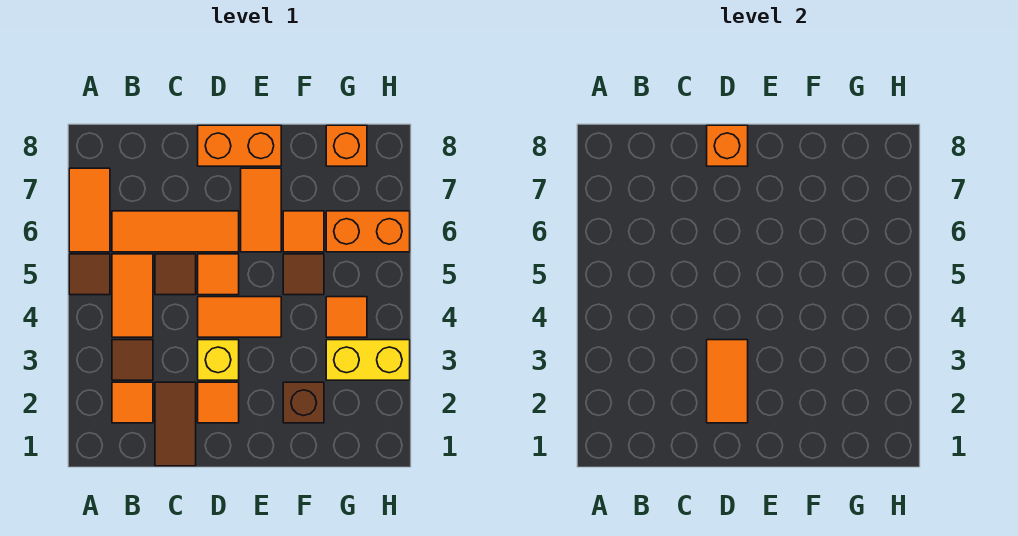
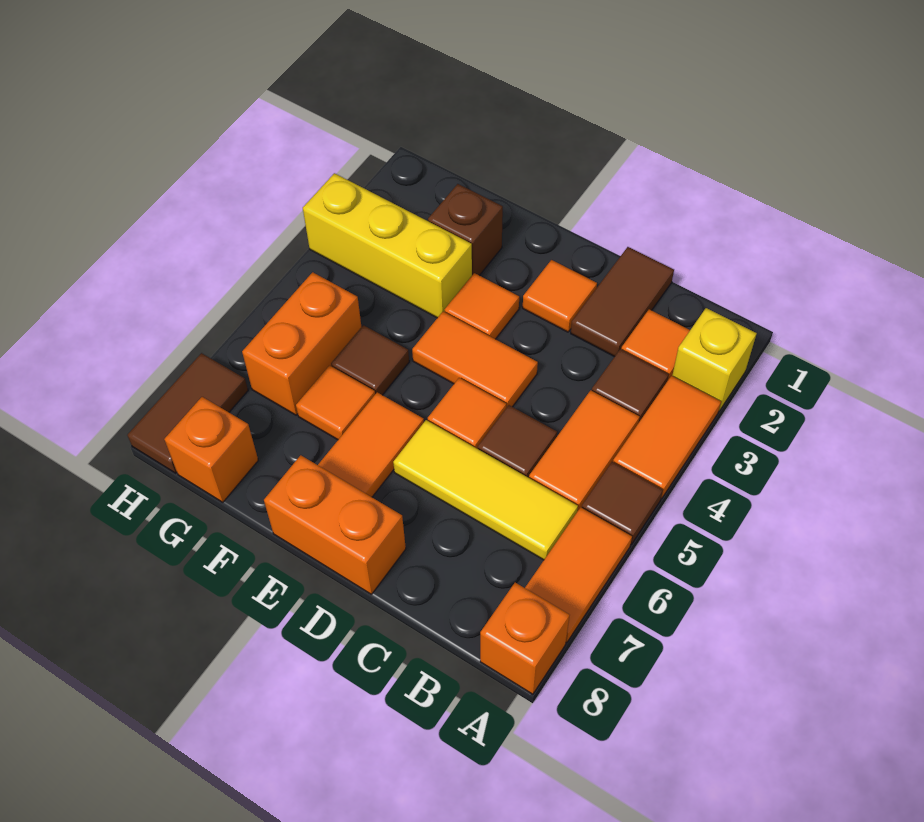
orange 1x3 tile [112,211,239,252] -> yellow 1x3 tile [393,420,578,560]
orange 1x2 tile [707,340,748,423] -> orange 1x2 tile moved to [613,376,721,499]
yellow 1x1 brick [198,340,239,380] -> yellow 1x1 brick moved to [672,308,757,411]
orange 1x1 brick [707,125,748,166] -> orange 1x1 brick moved to [480,583,570,694]
yellow 1x2 brick [326,340,410,380] -> yellow 1x3 brick [303,173,472,318]
orange 1x1 tile [326,297,367,337] -> orange 1x1 tile moved to [445,273,519,339]
orange 1x2 brick [326,211,410,252] -> orange 1x2 brick turned to [242,272,361,415]
none -> brown 1x2 tile [127,353,248,473]

